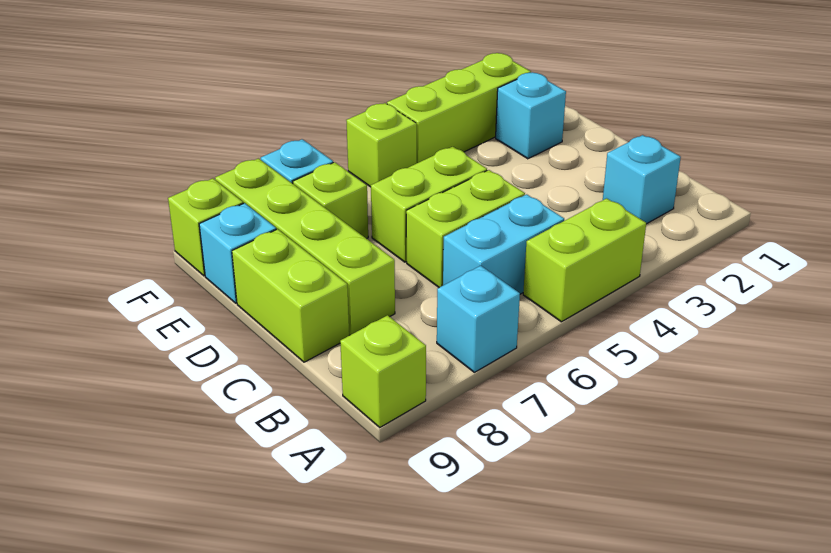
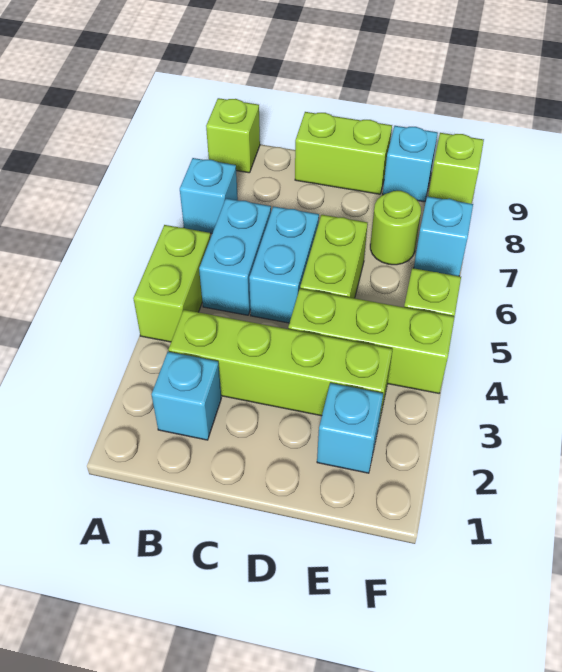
lime 1x2 brick [406,170,525,288] -> cyan 1x2 brick [249,206,319,323]
lime 1x4 brick [215,158,395,335] -> lime 1x4 brick moved to [168,310,393,422]
lime 1x1 brick [293,162,368,239] -> lime 1x1 round brick [370,191,421,265]
lime 1x3 brick [387,53,531,163] -> lime 1x3 brick turned to [288,289,455,393]

